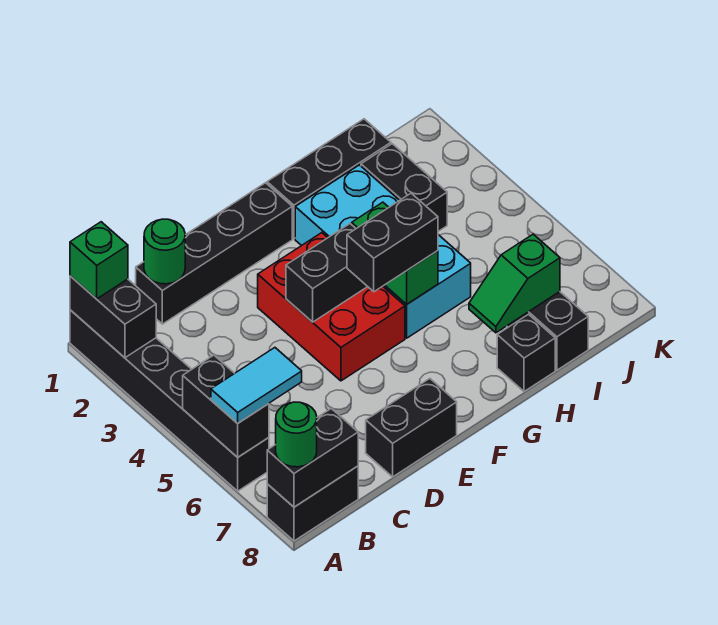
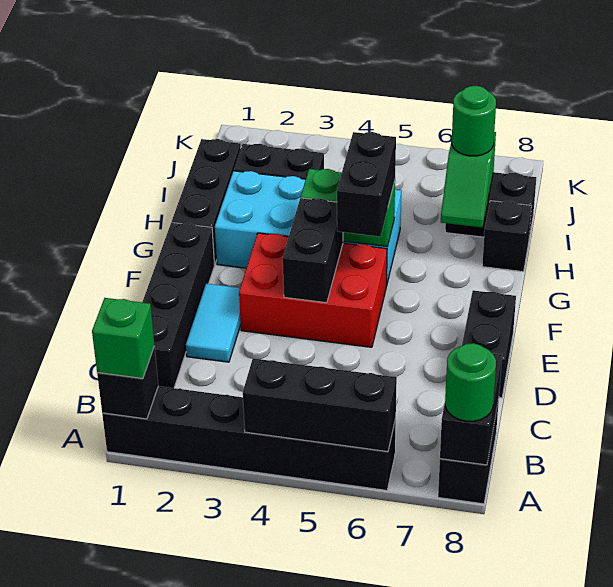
black 1x2 brick [70,276,156,358] -> black 1x1 brick [97,346,158,419]
black 1x2 brick [183,355,269,457] -> black 1x3 brick [243,359,397,452]
cyan 1x2 tile [211,348,302,423] -> cyan 1x2 tile moved to [186,284,241,362]
green 1x1 round brick [144,219,185,284] -> green 1x1 round brick moved to [452,86,496,156]

